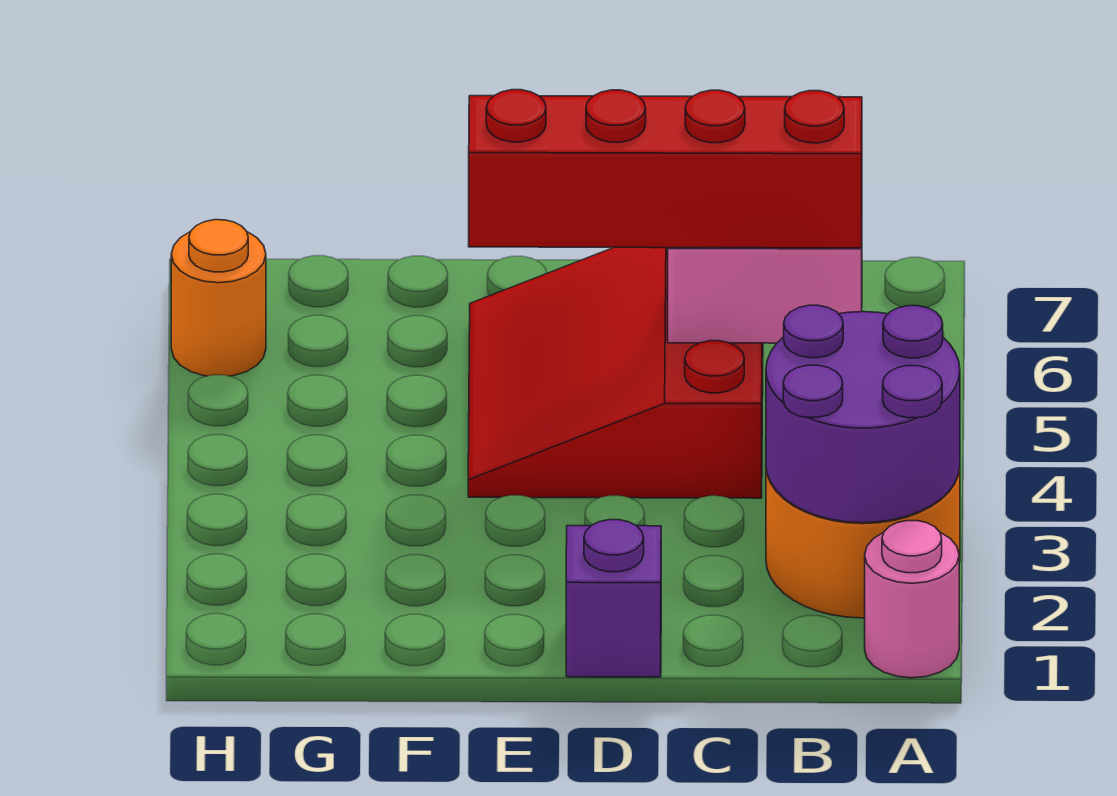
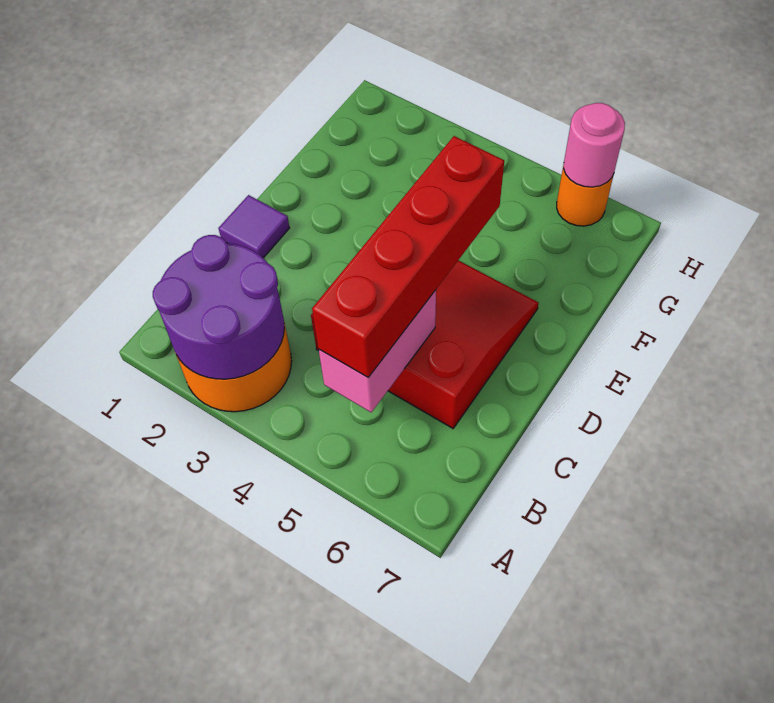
pink 1x1 round brick [865,521,959,678] -> pink 1x1 round brick moved to [564,103,625,187]
purple 1x1 brick [566,520,661,677] -> purple 1x1 tile [218,195,290,258]

